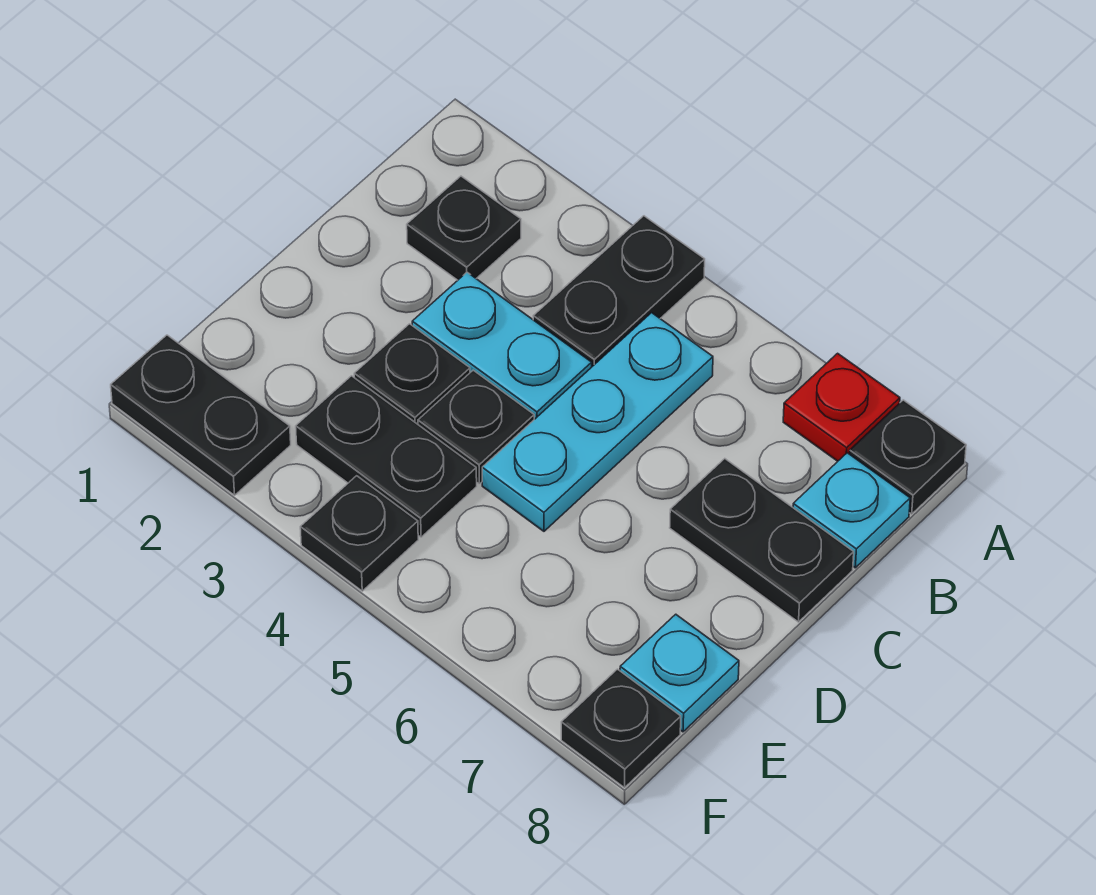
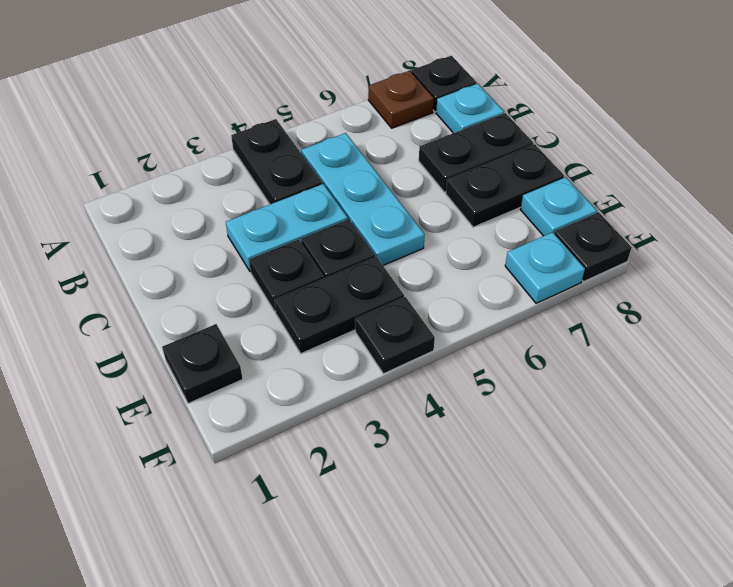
red 1x1 plate [783,353,900,461] -> brown 1x1 plate [368,71,434,128]
black 1x1 plate [407,176,521,280] -> black 1x1 plate moved to [162,324,243,403]
black 1x2 plate [111,335,291,495] -> black 1x2 plate moved to [446,144,564,227]
none -> cyan 1x1 plate [505,232,585,303]

